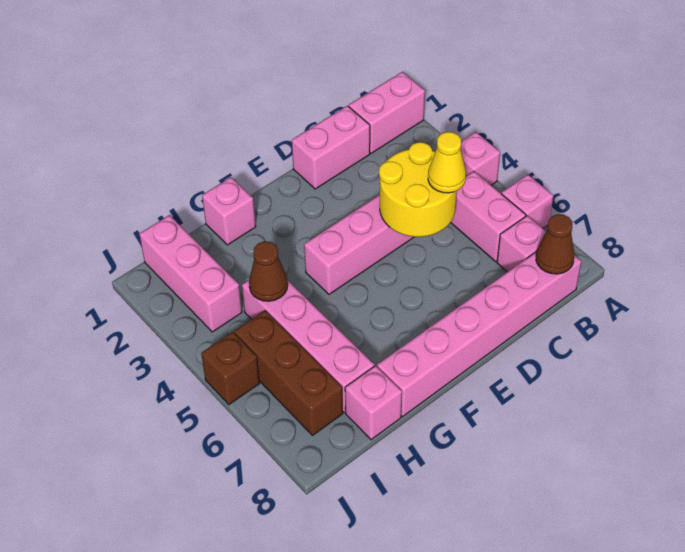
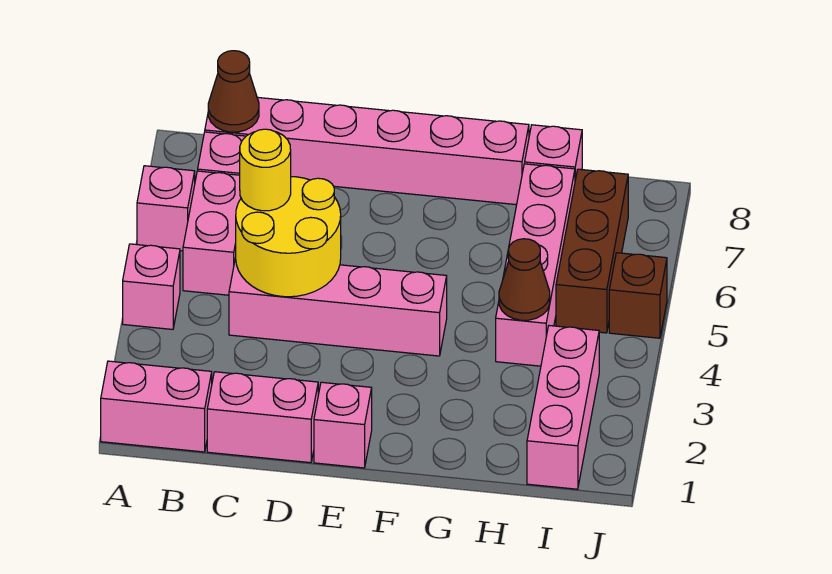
yellow 1x1 cone [428,132,466,193] -> yellow 1x1 round brick [240,129,291,211]
pink 1x1 brick [202,177,256,245] -> pink 1x1 brick moved to [314,382,372,468]

